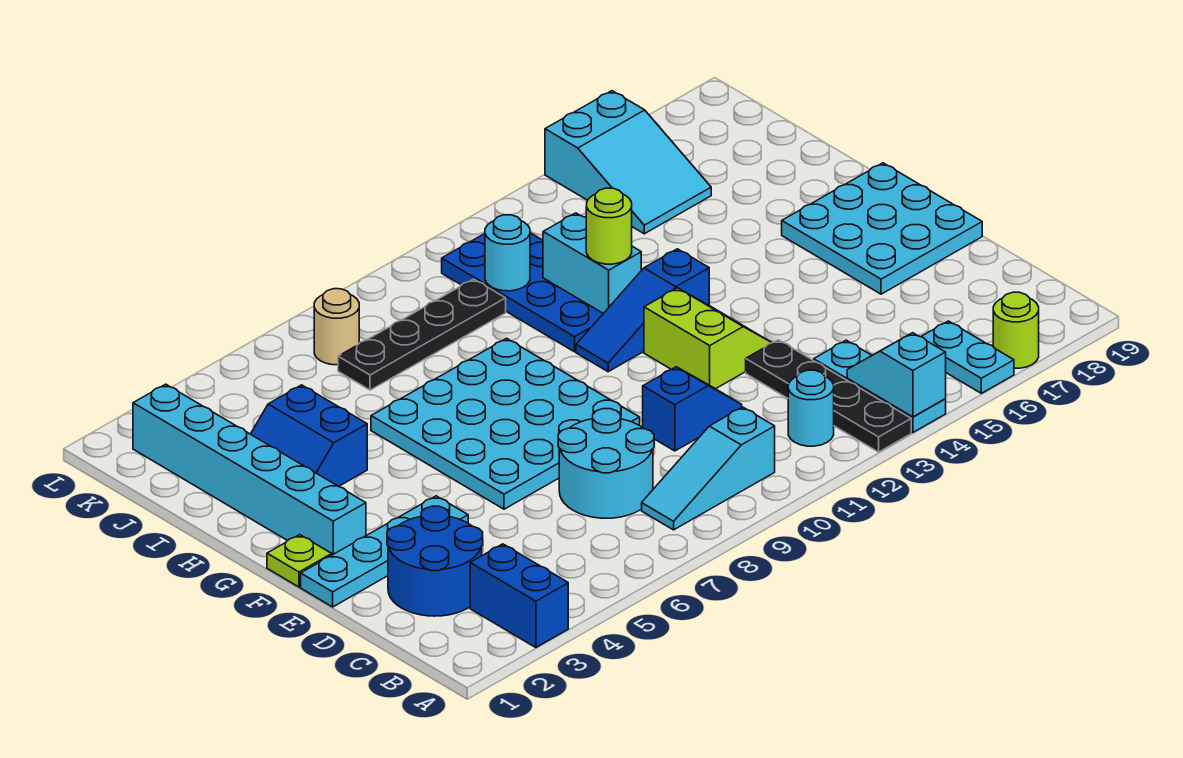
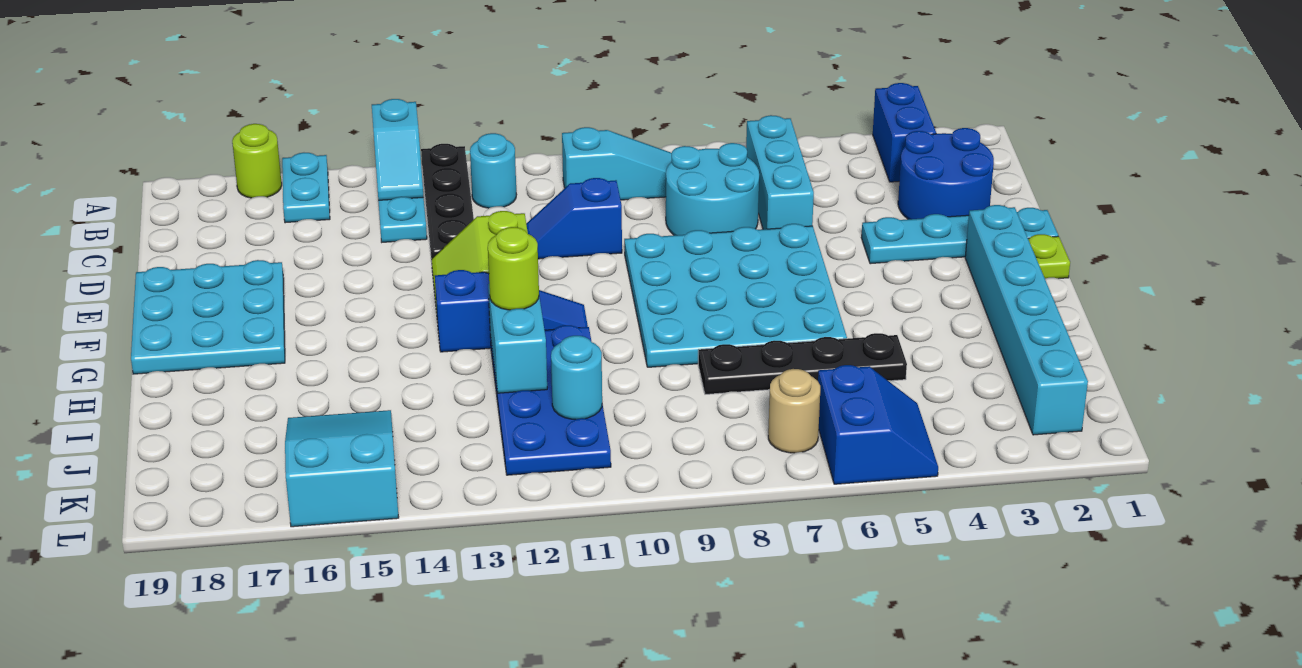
none -> cyan 1x3 brick [746,115,814,229]
blue 2x2 slope [251,385,367,486] -> blue 2x2 slope moved to [818,365,938,484]
black 1x4 plate [338,279,506,390] -> black 1x4 plate moved to [698,333,907,394]

